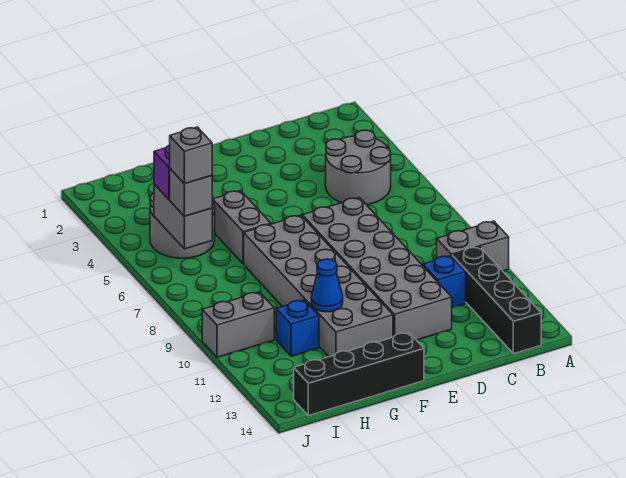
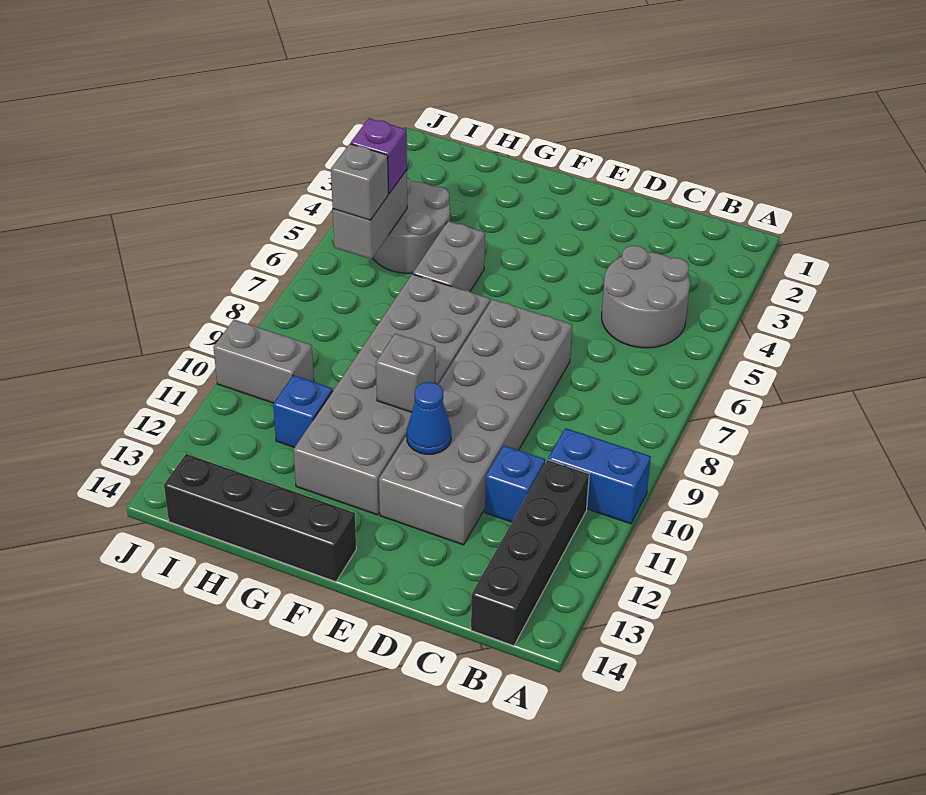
grey 1x2 brick [437,221,509,271] -> blue 1x2 brick [548,428,651,524]
blue 1x1 cone [311,259,343,312] -> blue 1x1 cone moved to [407,382,451,454]
grey 1x1 brick [170,127,212,184] -> grey 1x1 brick moved to [376,334,435,412]

